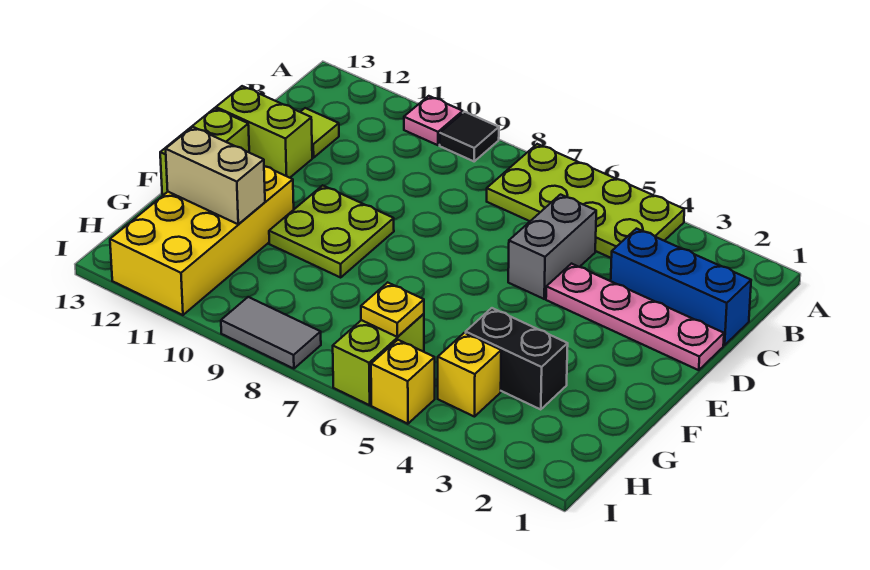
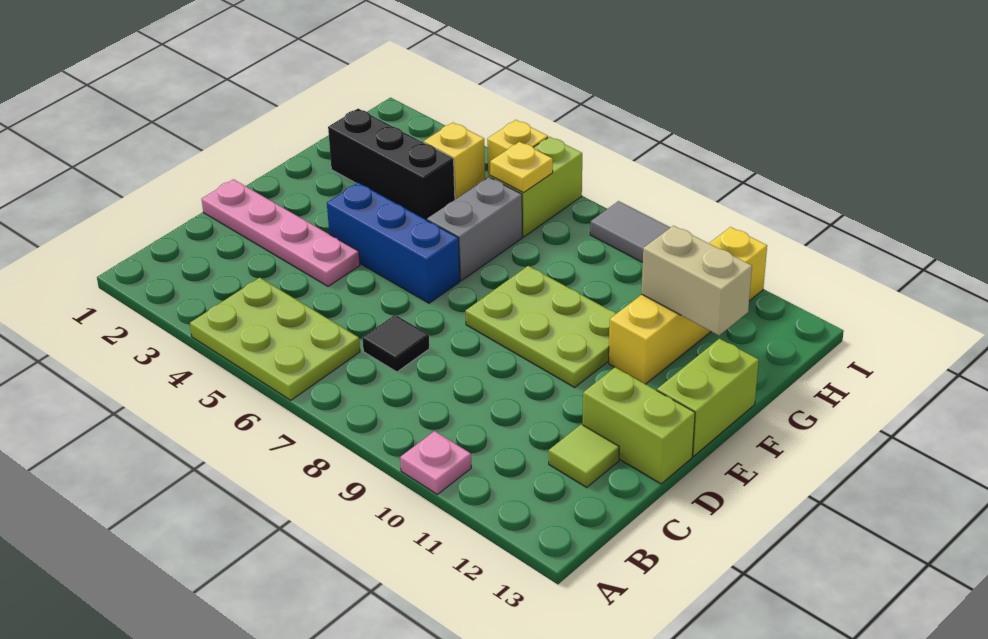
lime 2x4 plate [487,144,684,258] -> lime 2x3 plate [190,278,360,400]
black 1x1 tile [440,112,499,161] -> black 1x1 tile moved to [362,315,429,372]
blue 1x3 brick [611,229,751,345] -> blue 1x3 brick moved to [327,183,460,303]
grey 1x2 brick [508,195,596,299] -> grey 1x2 brick moved to [427,177,522,281]
lime 2x2 plate [269,185,394,277] -> lime 2x3 plate [465,266,616,387]
yellow 2x4 brick [110,166,294,315] -> yellow 1x4 brick [609,227,767,384]
black 1x2 brick [466,308,568,410] -> black 1x3 brick [328,109,455,220]

